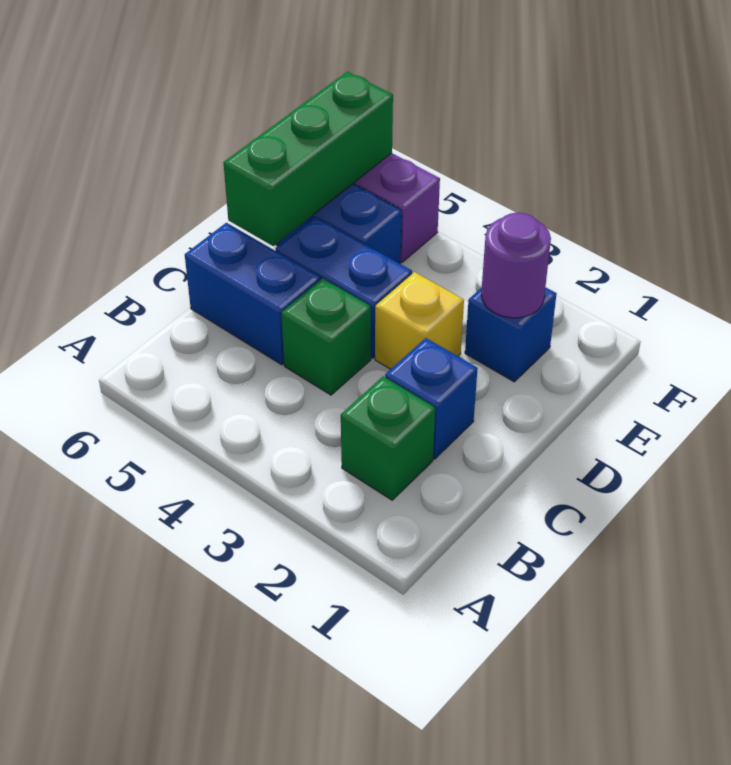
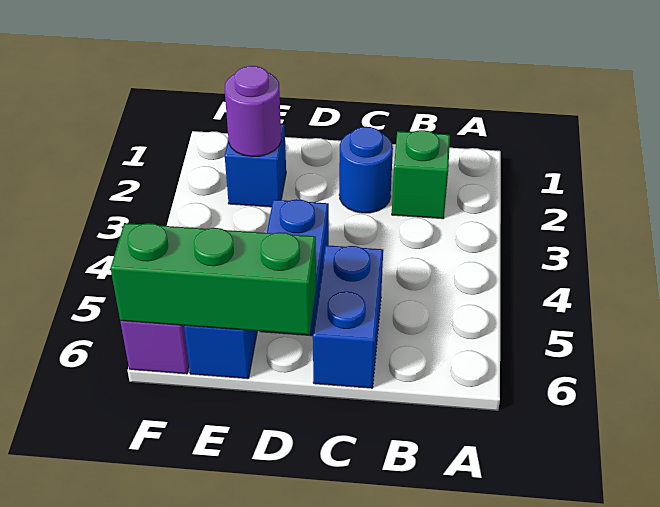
blue 1x1 brick [385,338,478,459] -> blue 1x1 round brick [339,127,393,213]
green 1x1 brick [281,278,371,395] -> none
yellow 1x1 brick [375,272,464,369] -> none

